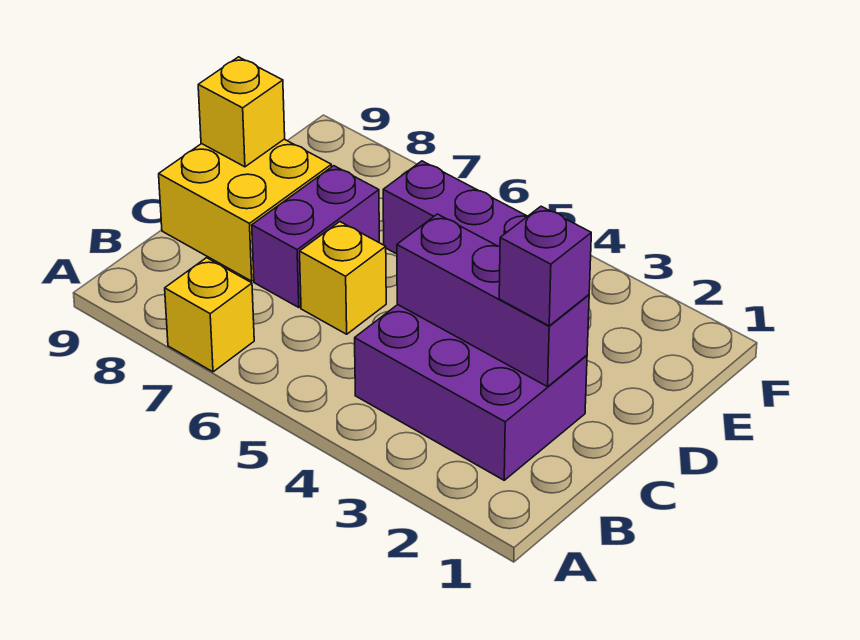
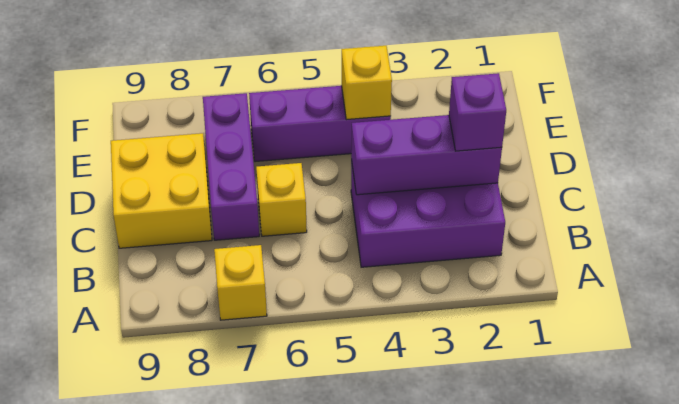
purple 1x2 brick [252,166,379,308] -> purple 1x3 brick [203,93,259,240]
yellow 1x1 brick [198,57,285,167] -> yellow 1x1 brick moved to [342,46,392,120]

